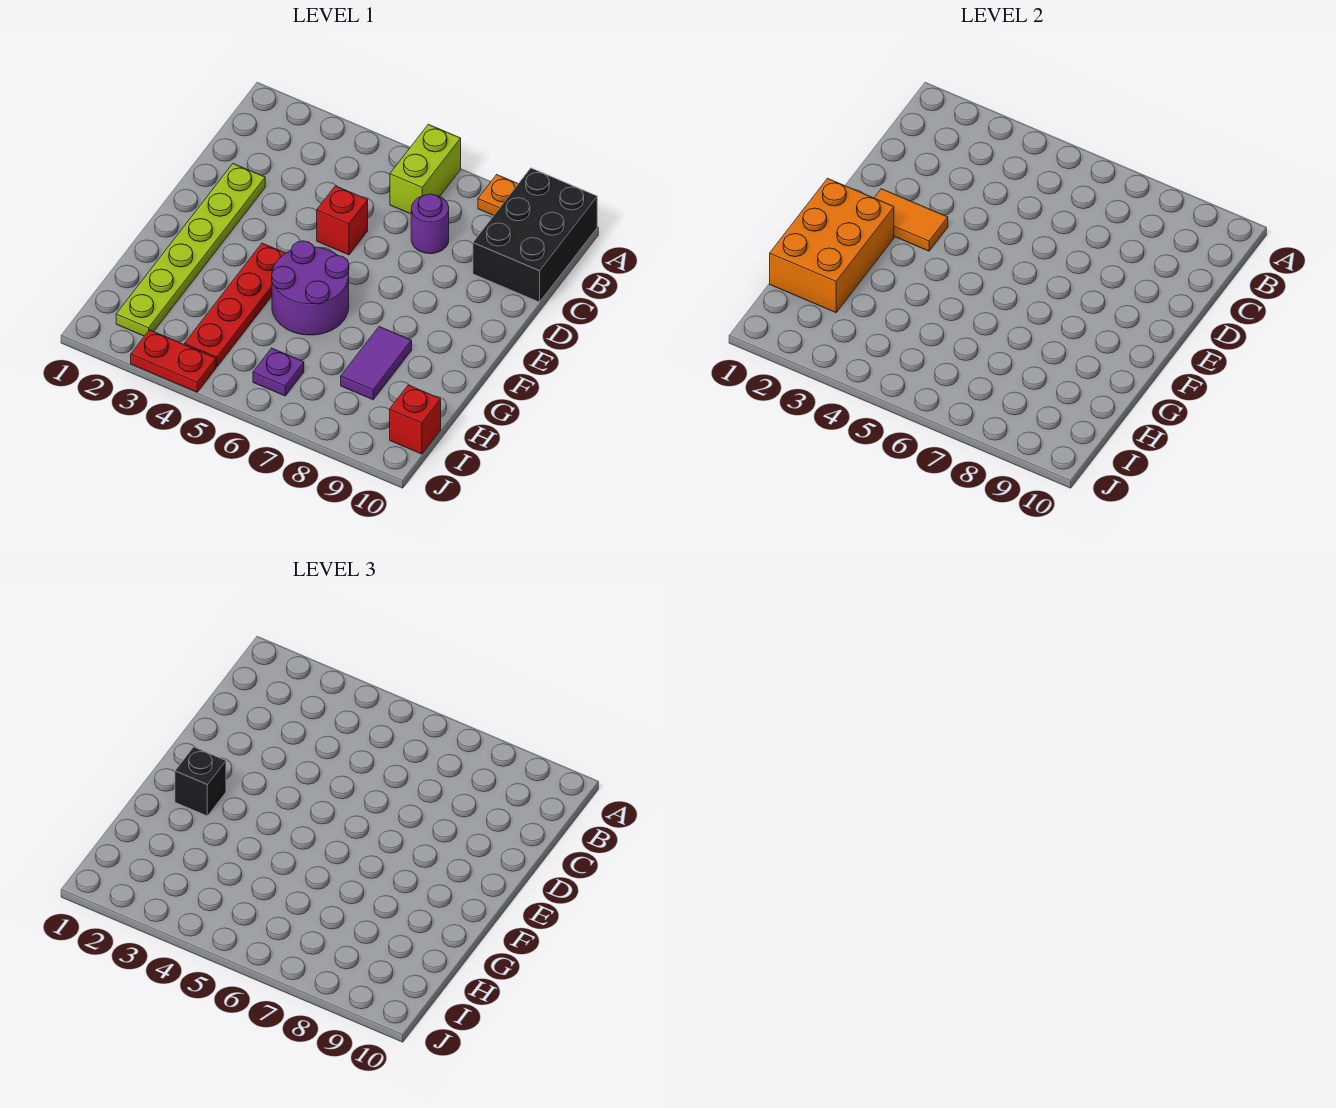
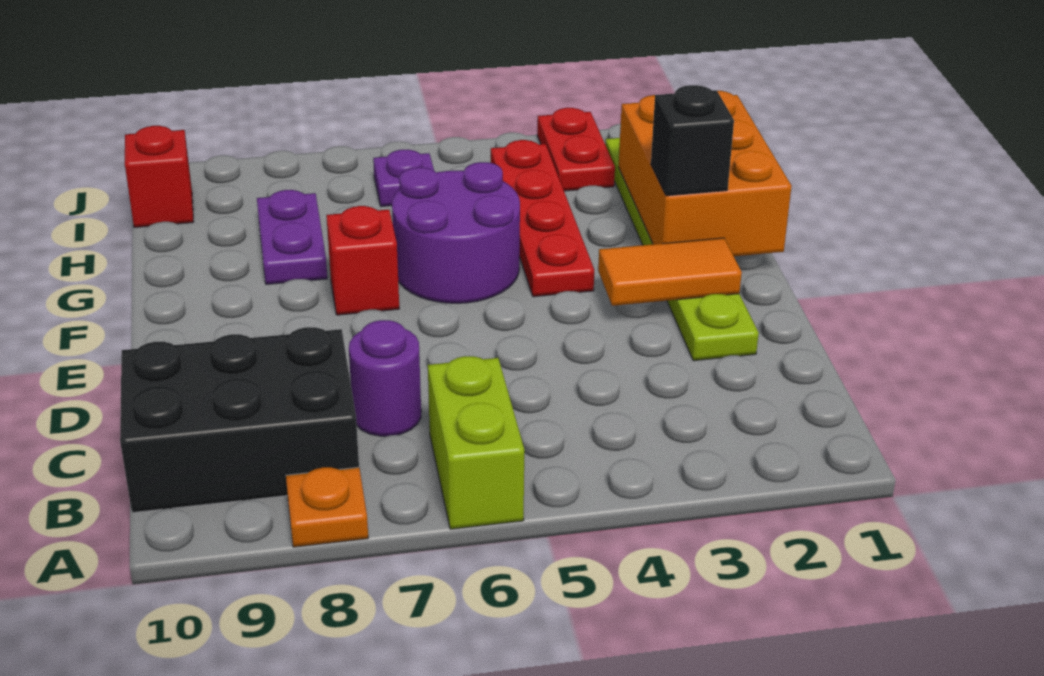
black 2x3 brick [473,168,597,302] -> black 2x3 brick turned to [120,327,359,513]
red 1x1 brick [317,186,368,255] -> red 1x1 brick moved to [326,206,399,315]
purple 1x2 tile [341,327,412,400] -> purple 1x2 plate [257,190,327,284]
red 1x2 plate [131,330,216,392] -> red 1x2 plate turned to [537,108,615,191]

